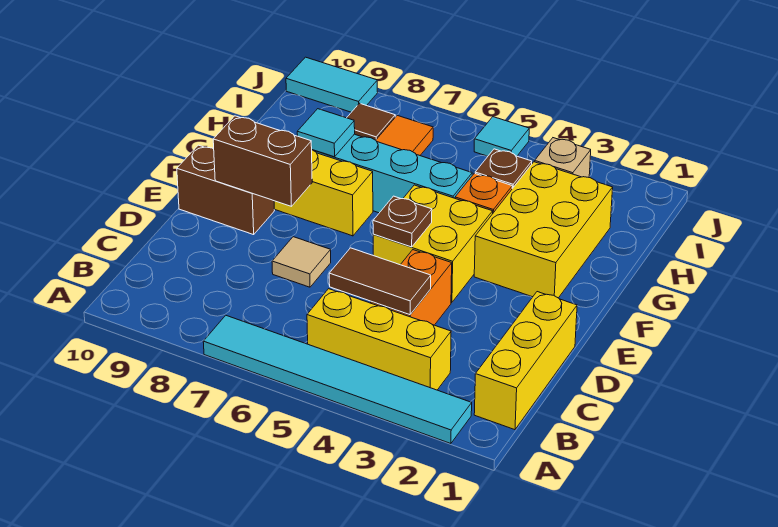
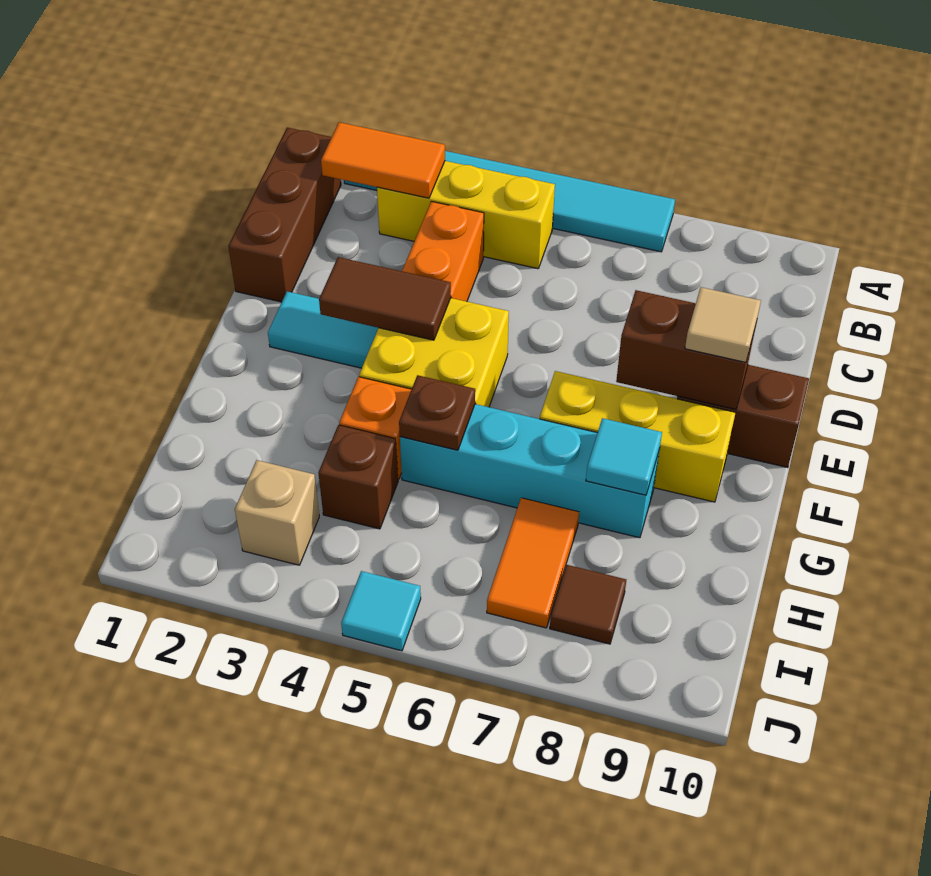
yellow 1x3 brick [474,292,577,430] -> brown 1x3 brick [228,128,341,302]
none -> orange 1x2 tile [321,122,445,198]
brown 1x2 tile [329,248,431,315] -> brown 1x2 tile moved to [319,257,451,340]
tan 1x1 tile [272,237,331,287] -> tan 1x1 tile moved to [685,287,761,362]
brown 1x1 plate [373,196,432,247] -> brown 1x1 plate moved to [399,375,475,450]
yellow 2x3 brick [474,162,613,298] -> none
cyan 1x2 tile [286,57,378,112] -> cyan 1x2 tile moved to [268,291,378,368]

